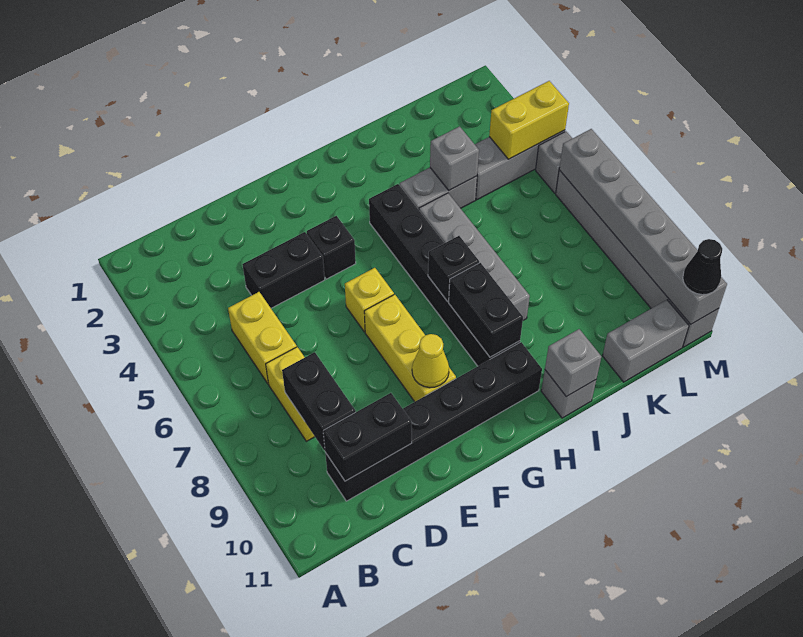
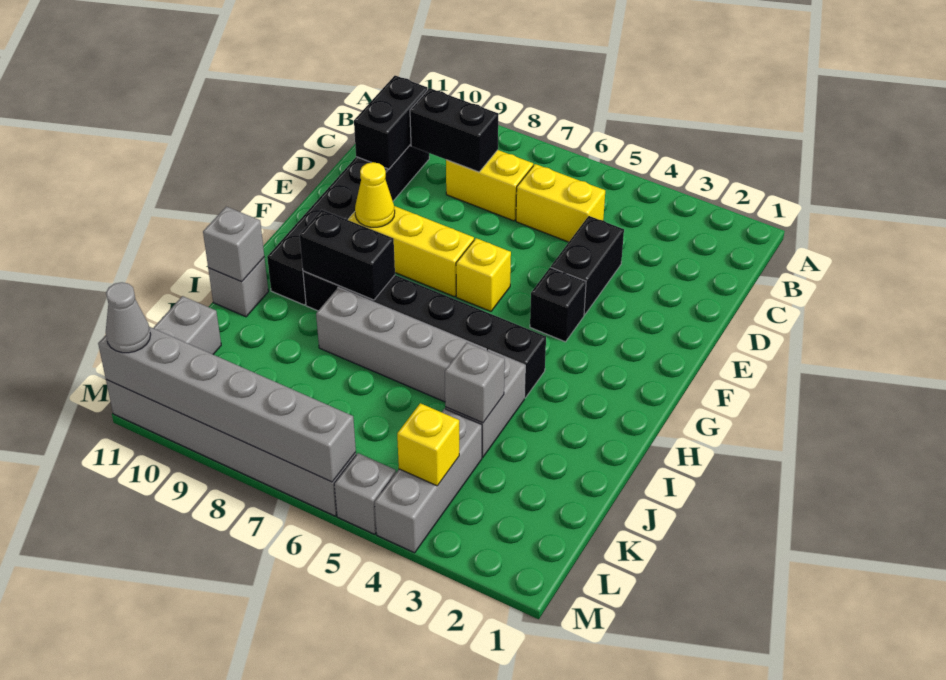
black 1x1 brick [428,236,479,302] -> none
yellow 1x2 brick [489,81,569,159] -> yellow 1x1 brick [397,403,459,486]
black 1x1 cone [683,239,722,295] -> grey 1x1 cone [106,282,151,353]

